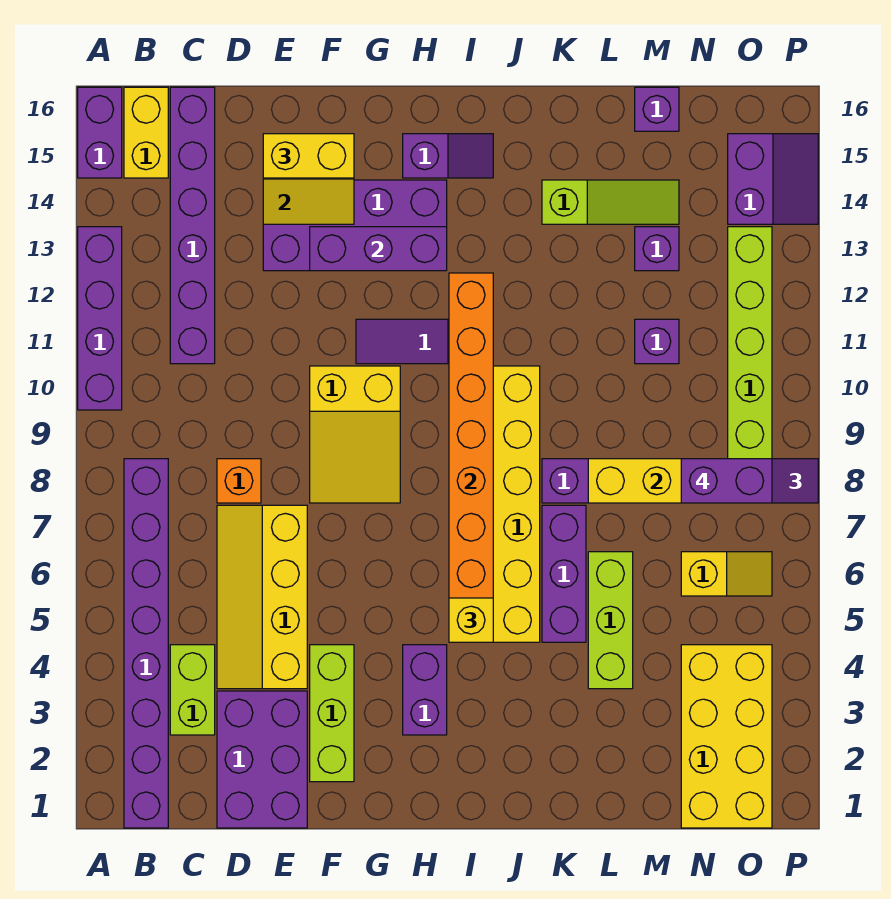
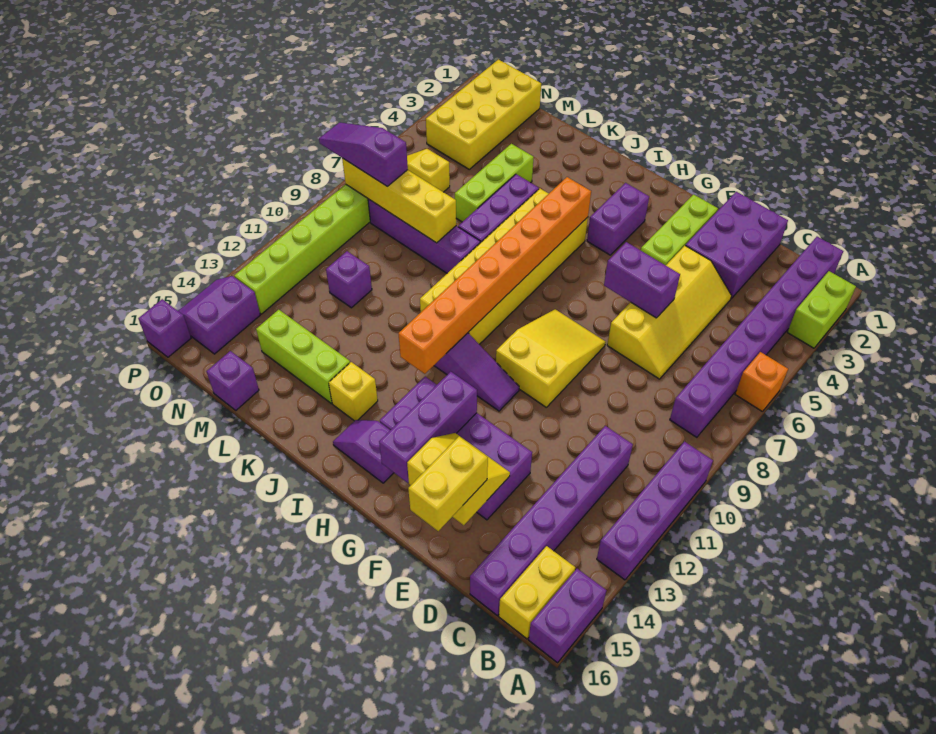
lime 1x2 brick [170,645,215,735] -> lime 1x2 brick moved to [787,271,856,348]
orange 1x1 brick [217,459,261,503] -> orange 1x1 brick moved to [735,352,788,412]
yellow 1x2 brick [263,134,354,178] -> yellow 1x2 brick turned to [408,436,488,531]
purple 1x3 brick [310,227,447,271] -> purple 1x3 brick turned to [379,372,477,483]
yellow 1x1 brick [449,598,493,642] -> yellow 1x1 brick moved to [329,362,378,421]
lime 1x3 slope [542,180,679,224] -> lime 1x3 brick [256,310,350,403]
purple 1x1 brick [635,227,679,271] -> purple 1x1 brick moved to [138,299,191,357]
purple 1x2 brick [681,459,772,503] -> purple 1x2 brick moved to [604,242,680,318]

